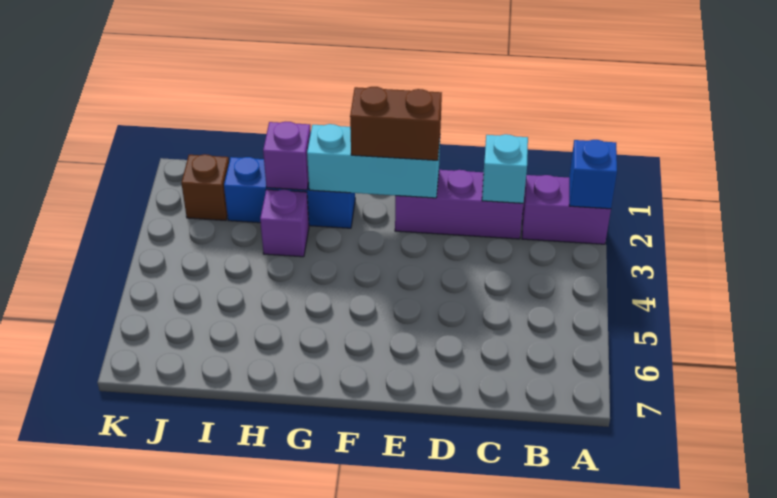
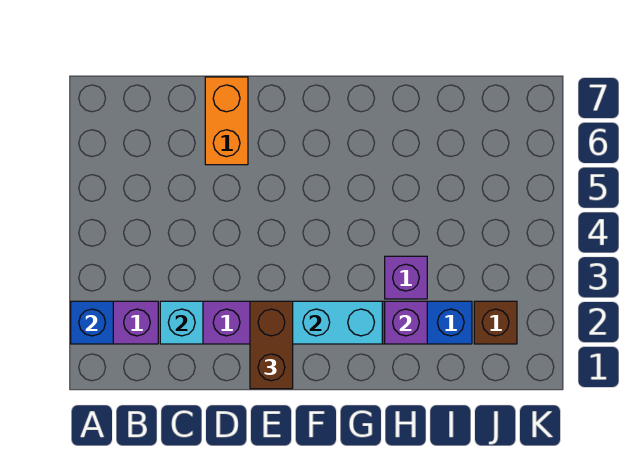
none -> orange 1x2 brick [205,77,248,165]
brown 1x2 brick [350,87,442,160] -> brown 1x2 brick turned to [250,301,293,389]

